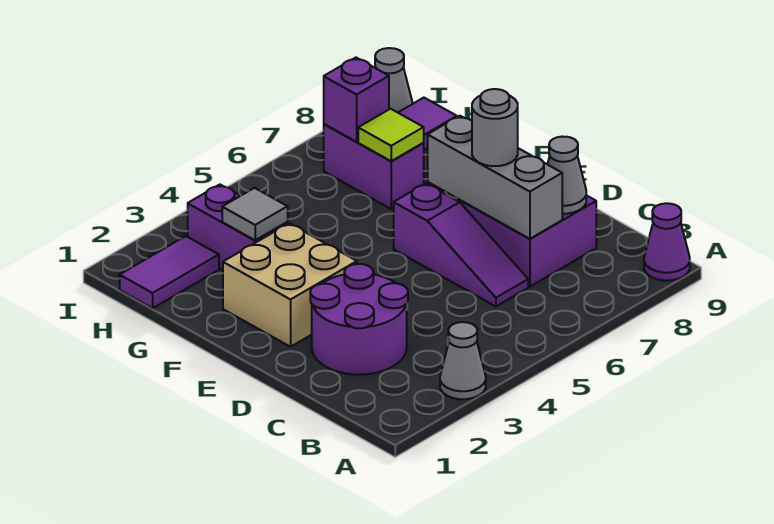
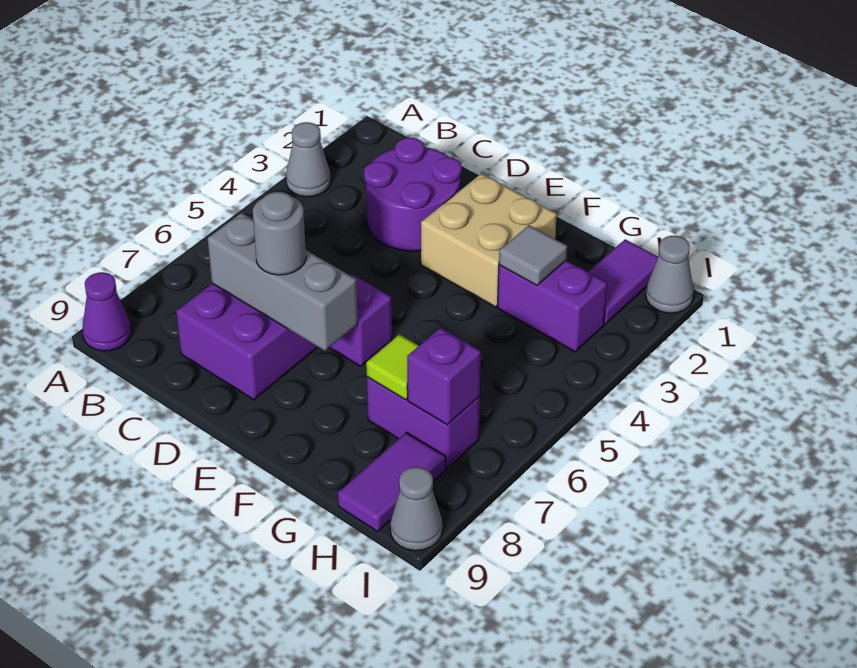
grey 1x1 cone [548,137,586,214] -> grey 1x1 cone moved to [646,236,694,313]

